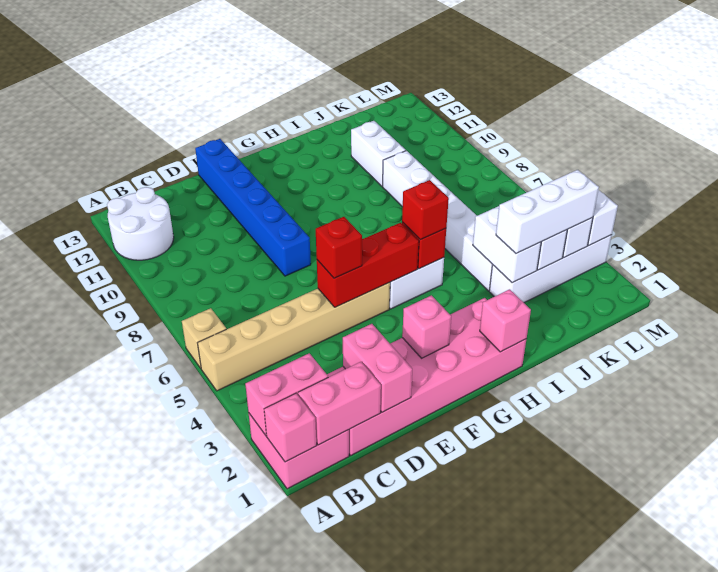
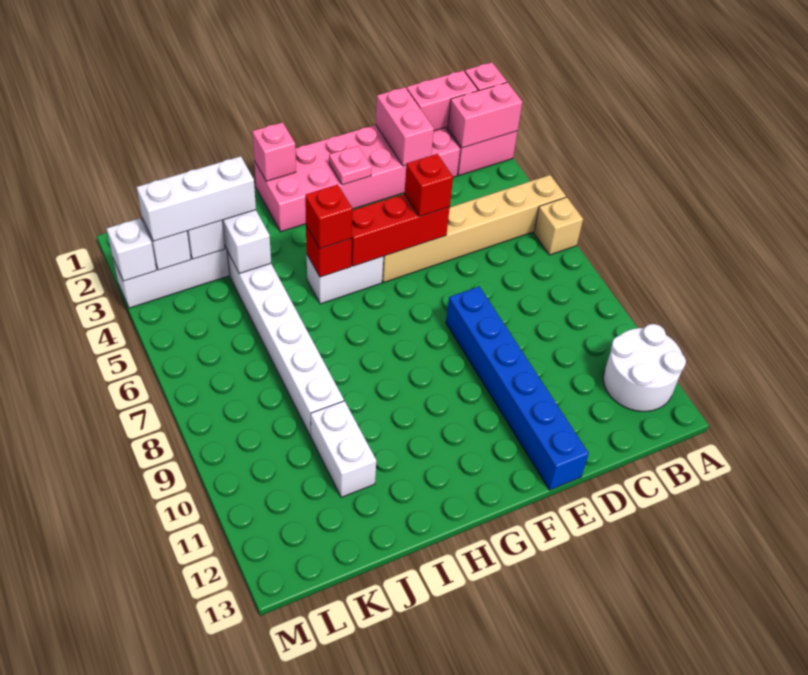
pink 1x1 brick [402,295,451,358] -> pink 1x1 plate [329,146,372,185]

